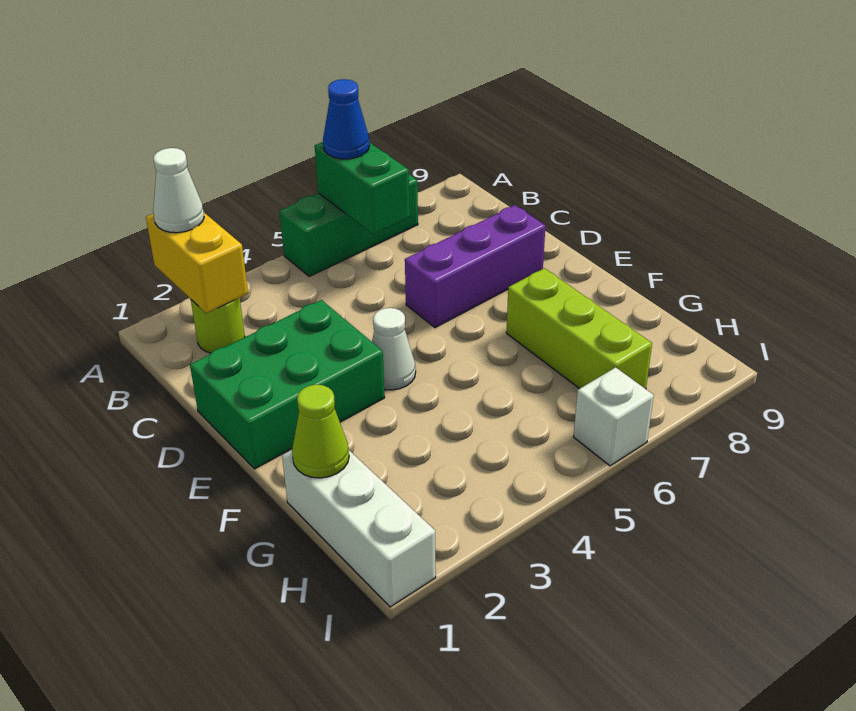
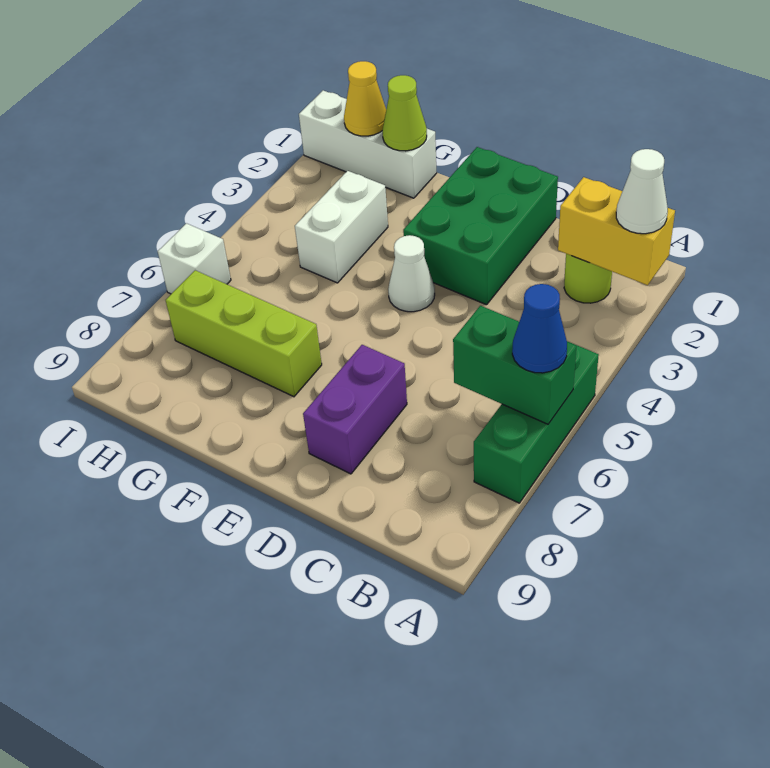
purple 1x3 brick [405,205,545,328] -> purple 1x2 brick [303,345,407,474]
none -> white 1x2 brick [295,171,388,283]
none -> yellow 1x1 cone [344,61,386,136]

